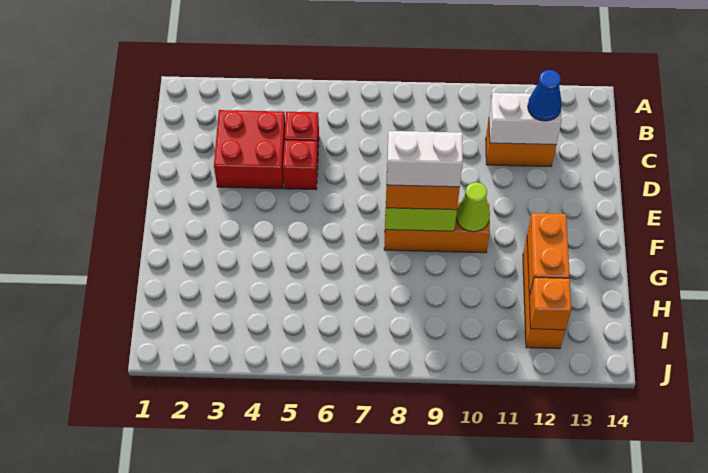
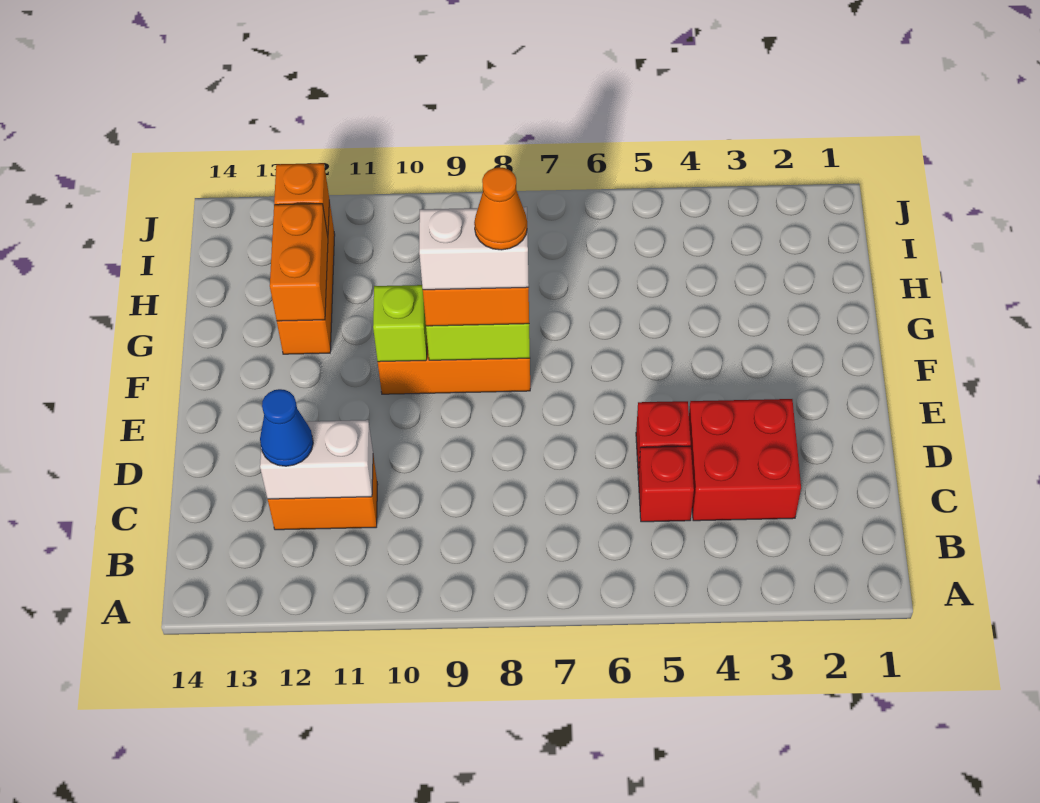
none -> orange 1x1 cone [474,167,527,250]
lime 1x1 cone [456,182,490,232] -> lime 1x1 brick [373,285,427,362]

